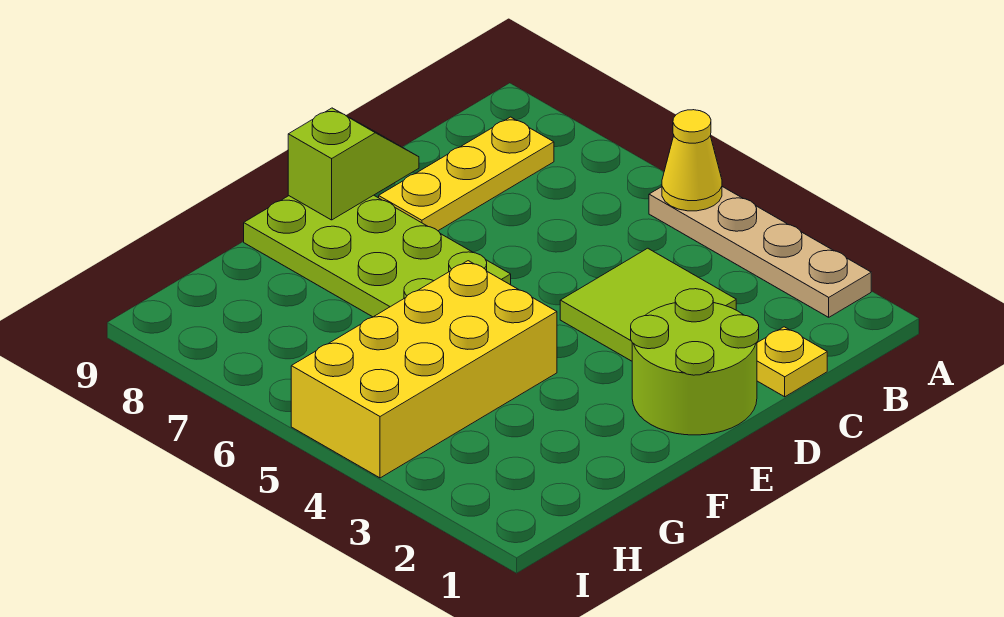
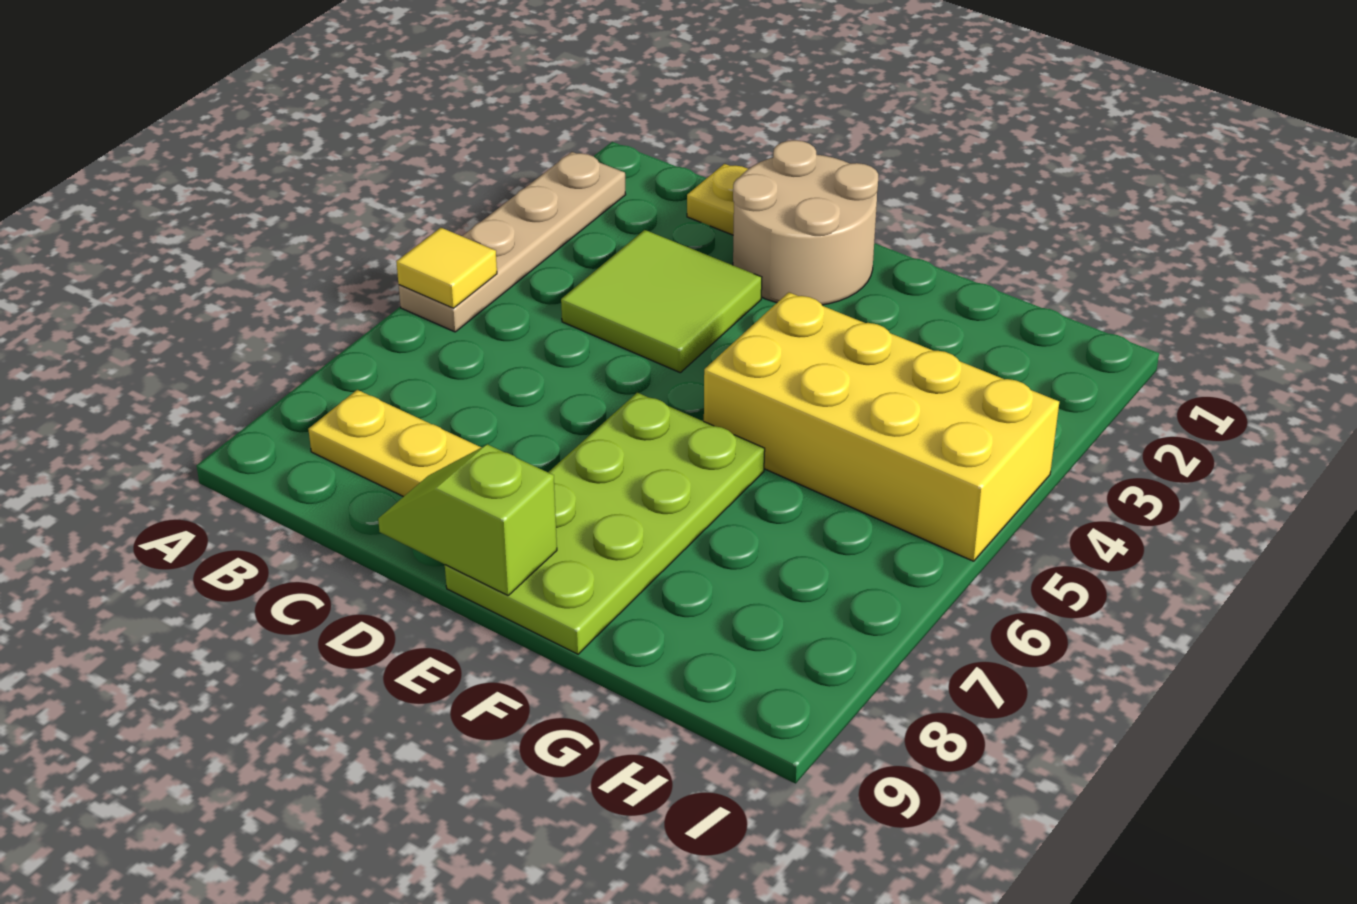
yellow 1x1 cone [662,110,722,211] -> yellow 1x1 tile [396,228,497,308]
lime 2x2 round brick [631,289,759,435] -> tan 2x2 round brick [733,140,878,305]

